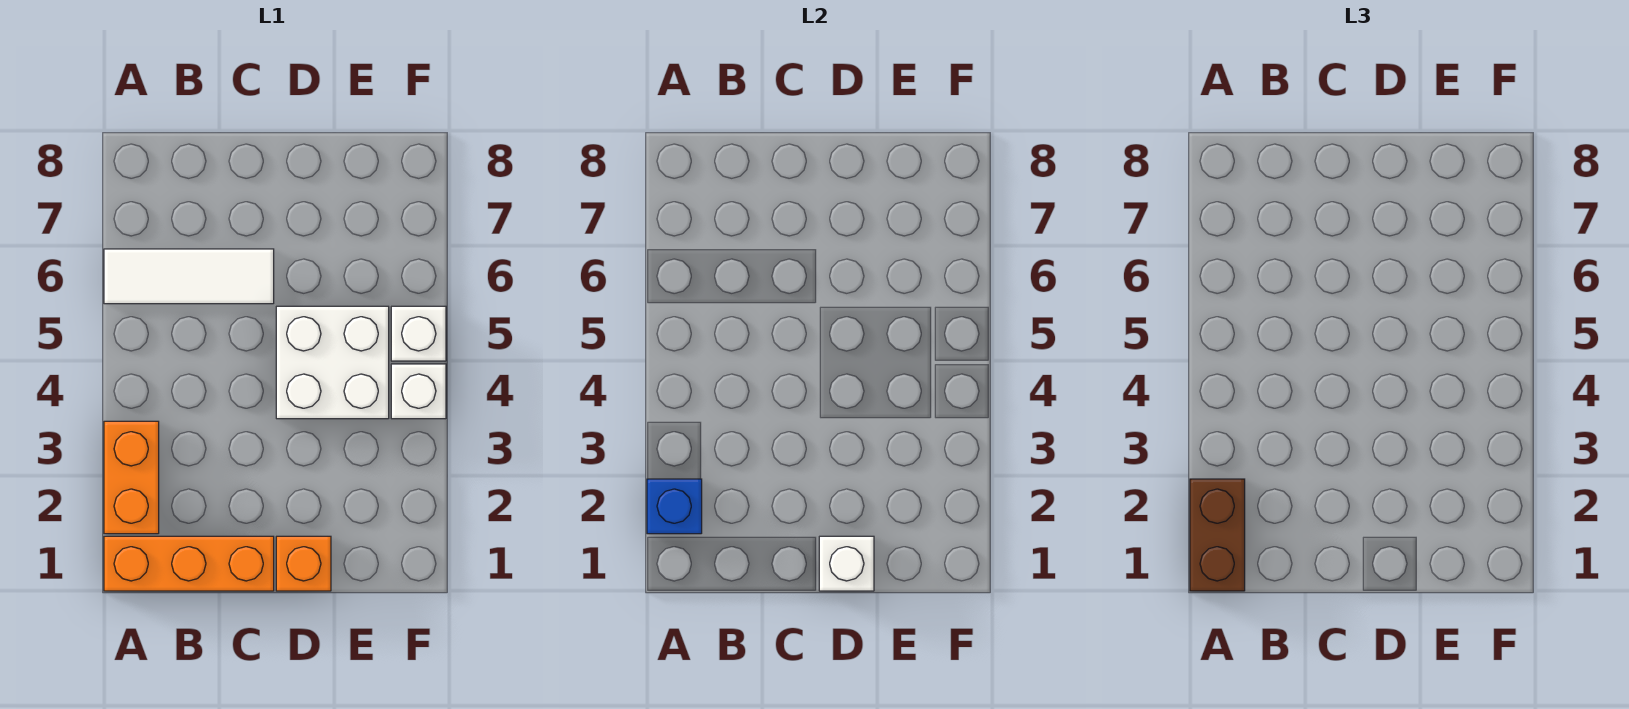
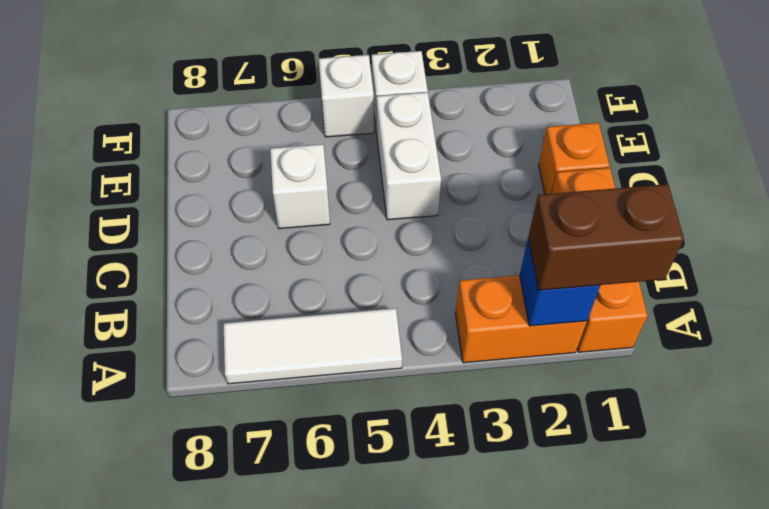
white 1x3 tile [104,249,274,304] -> white 1x3 tile turned to [224,308,402,384]
white 1x1 brick [819,536,874,591] -> white 1x1 brick moved to [270,144,330,229]
white 2x2 brick [276,306,389,419] -> white 1x2 brick [377,92,441,220]

